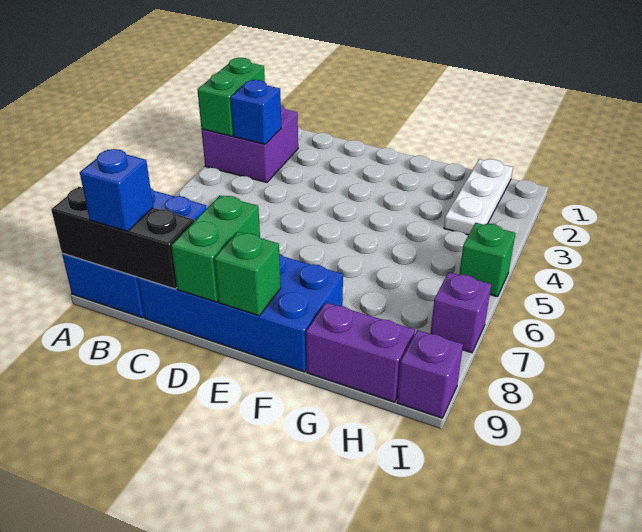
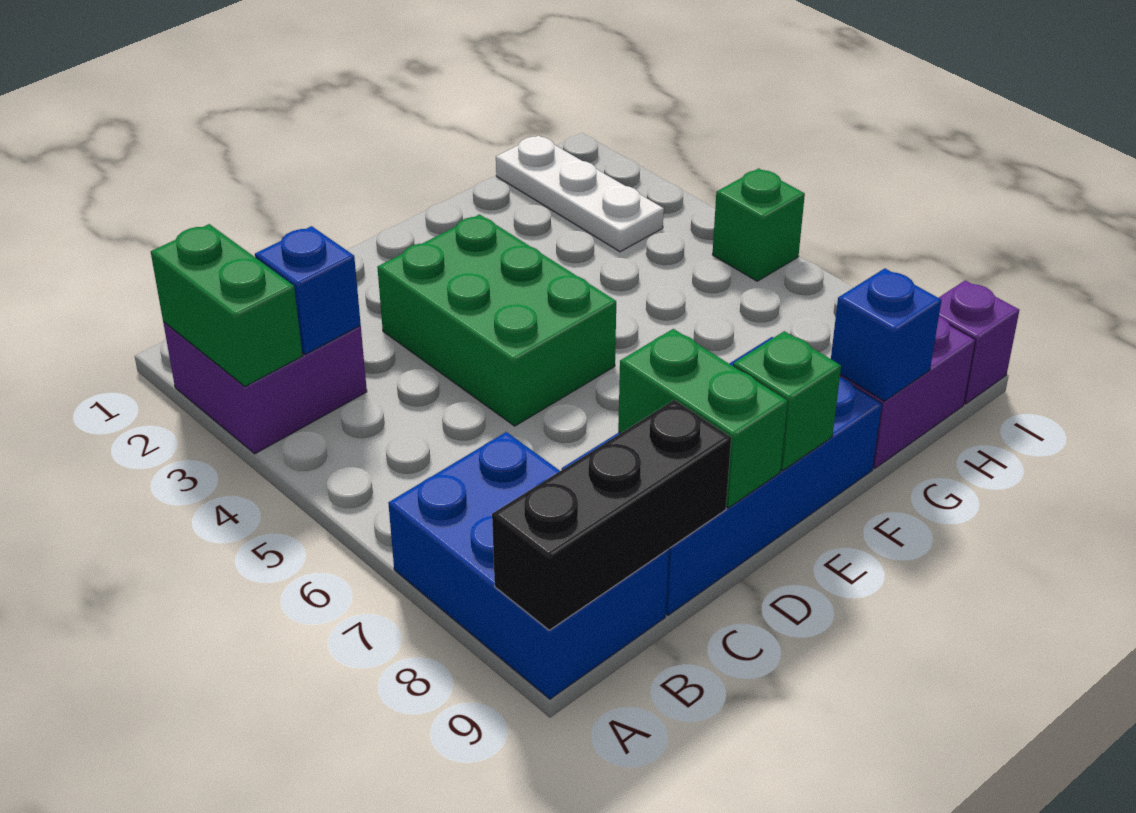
blue 1x1 brick [80,149,153,231] -> blue 1x1 brick moved to [831,268,941,401]
none -> green 2x3 brick [377,215,616,426]
purple 1x1 brick [430,272,491,353] -> none

